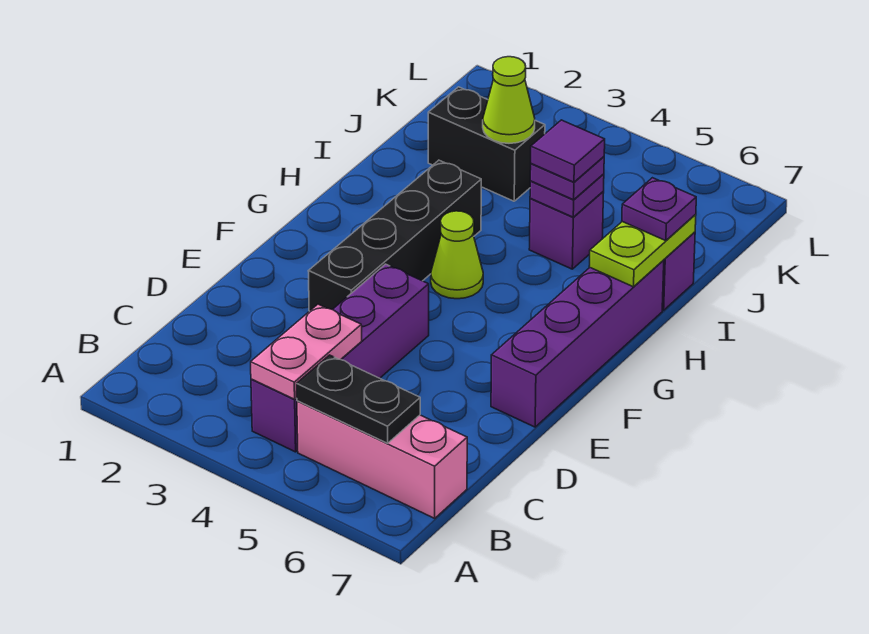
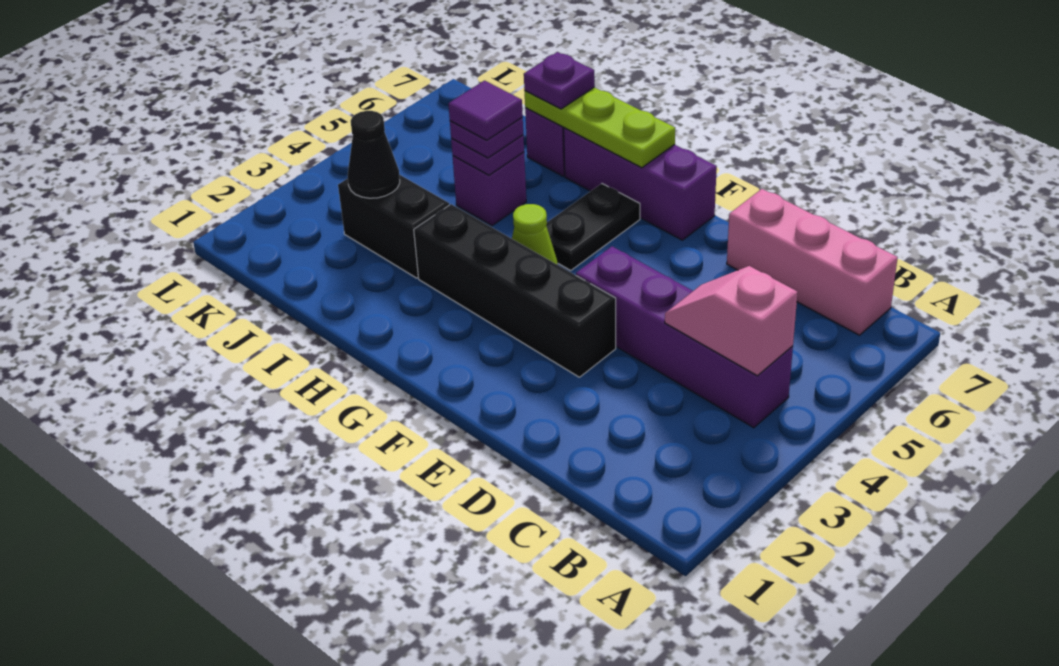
pink 1x2 plate [251,304,362,399] -> pink 1x2 slope [665,266,798,376]
pink 1x3 brick [297,401,467,518] -> pink 1x3 brick turned to [727,189,898,335]
black 1x2 plate [297,355,420,443] -> black 1x2 plate moved to [546,184,640,270]
purple 1x4 brick [491,260,664,427] -> purple 1x3 brick [564,128,717,240]
lime 1x2 plate [589,214,696,287] -> lime 1x3 plate [525,87,675,168]
black 1x2 brick [428,87,545,201] -> black 1x2 brick turned to [338,175,449,278]
lime 1x1 cone [483,57,535,143] -> black 1x1 cone [348,111,400,198]

